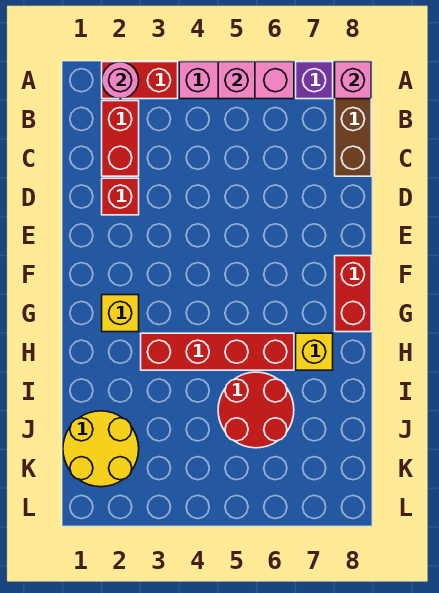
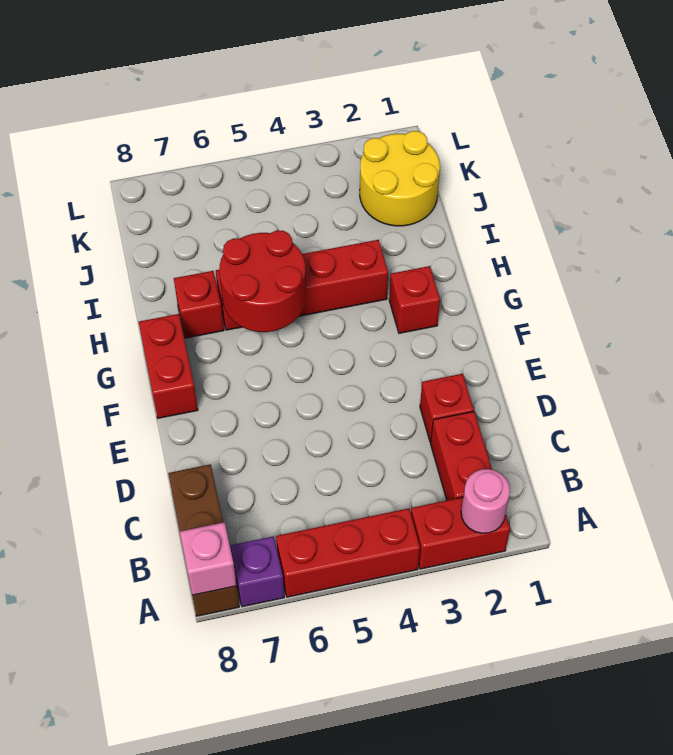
pink 1x3 brick [179,62,294,99] -> red 1x3 brick [276,508,420,597]
pink 1x1 brick [218,62,255,99] -> none
yellow 1x1 brick [102,295,139,332] -> red 1x1 brick [389,266,440,333]
yellow 1x1 brick [296,333,333,370] -> red 1x1 brick [174,271,224,338]
red 2x2 round brick [218,372,294,448] -> red 2x2 round brick moved to [219,230,306,332]

